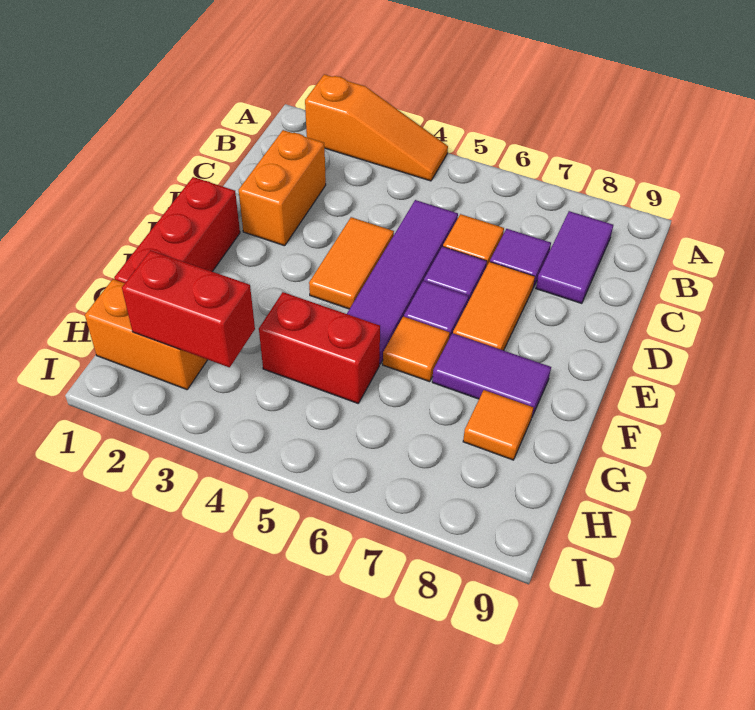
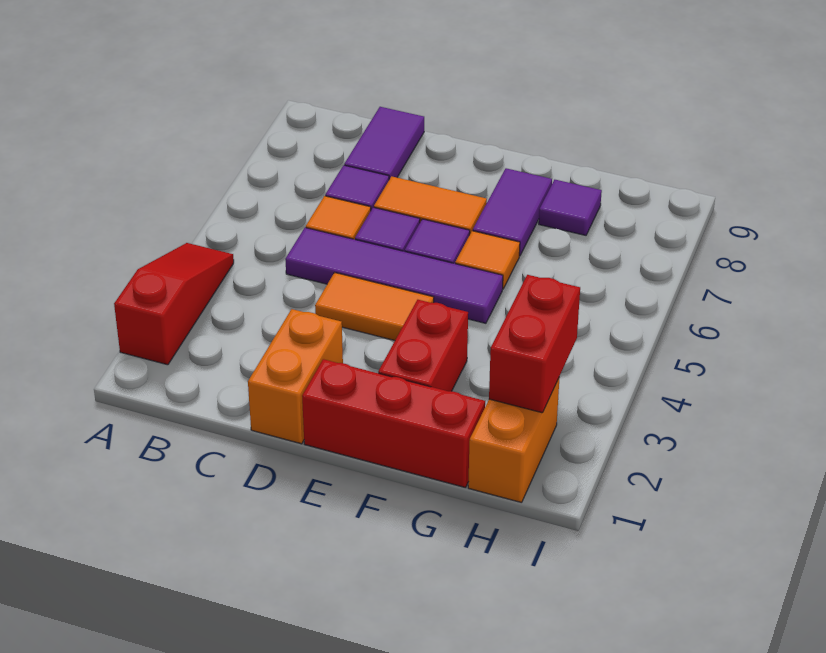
orange 1x3 slope [305,74,448,181] -> red 1x3 slope [114,243,234,365]
purple 1x2 tile [536,211,613,304] -> purple 1x2 tile turned to [344,107,424,180]
orange 1x2 brick [239,130,326,246] -> orange 1x2 brick turned to [248,309,343,444]
red 1x2 brick [259,292,380,403] -> red 1x2 brick moved to [378,300,468,391]
orange 1x1 tile [463,390,533,460] -> purple 1x1 tile [539,180,602,235]

